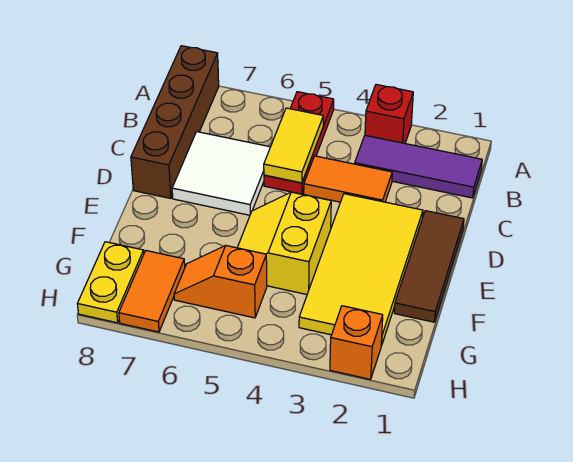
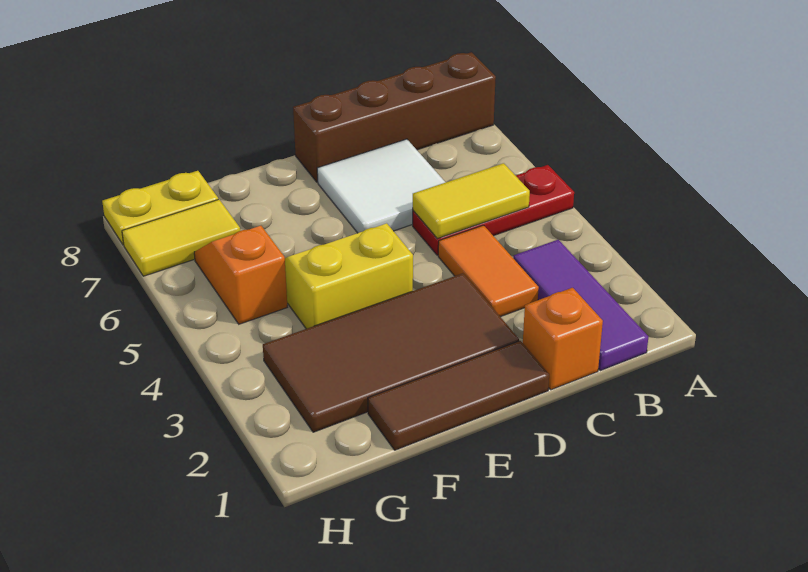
red 1x1 brick [365,85,413,143] -> none
yellow 2x4 tile [299,194,423,346] -> brown 2x4 tile [263,273,519,432]
orange 1x2 tile [119,251,185,332] -> yellow 1x2 tile [122,199,240,276]
orange 1x1 brick [330,306,383,379] -> orange 1x1 brick moved to [523,288,603,390]

